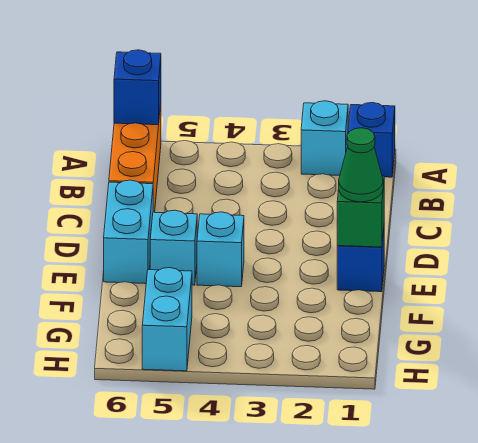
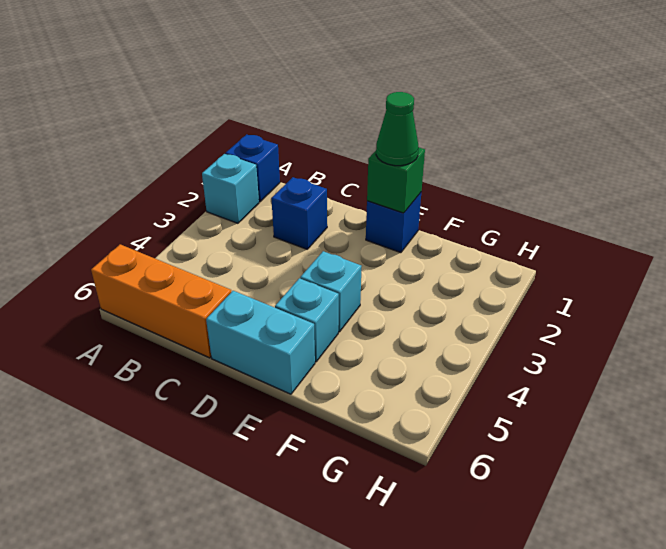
blue 1x1 brick [114,50,161,125] -> blue 1x1 brick moved to [271,177,327,249]
cyan 1x2 brick [142,268,192,371] -> none

